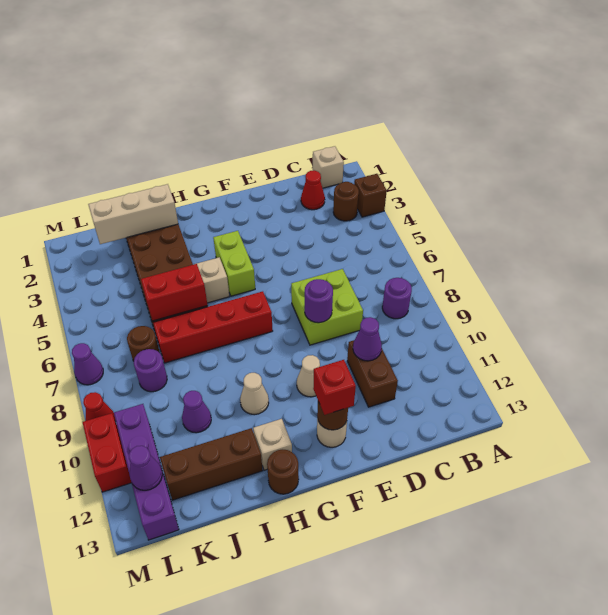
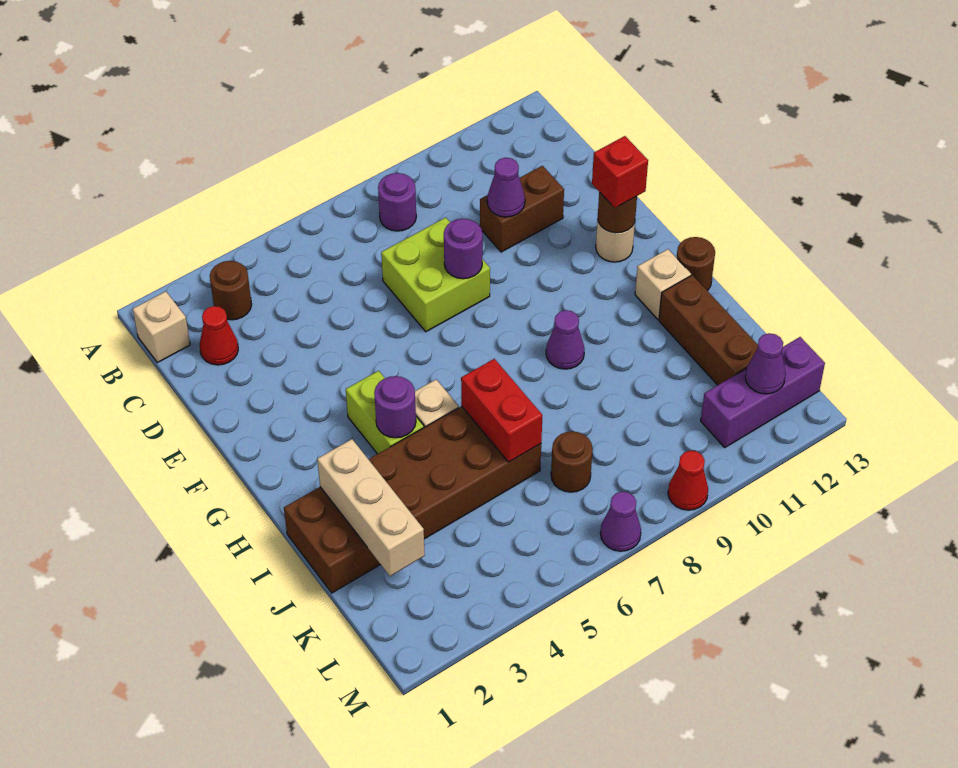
brown 1x1 brick [354,174,387,217] -> none
tan 1x1 cone [297,355,320,397] -> none
lime 1x2 brick [213,231,255,296] -> lime 1x2 brick turned to [346,371,424,454]
red 1x4 brick [153,291,273,363] -> none
tan 1x1 cone [240,373,269,415] -> none
purple 1x1 cone [182,391,211,433] -> purple 1x1 cone moved to [546,310,585,369]
purple 1x1 round brick [134,349,167,392] -> purple 1x1 round brick moved to [374,376,416,438]
purple 1x4 brick [114,404,179,540] -> purple 1x3 brick [701,337,825,447]
red 1x2 brick [83,413,132,492] -> none

